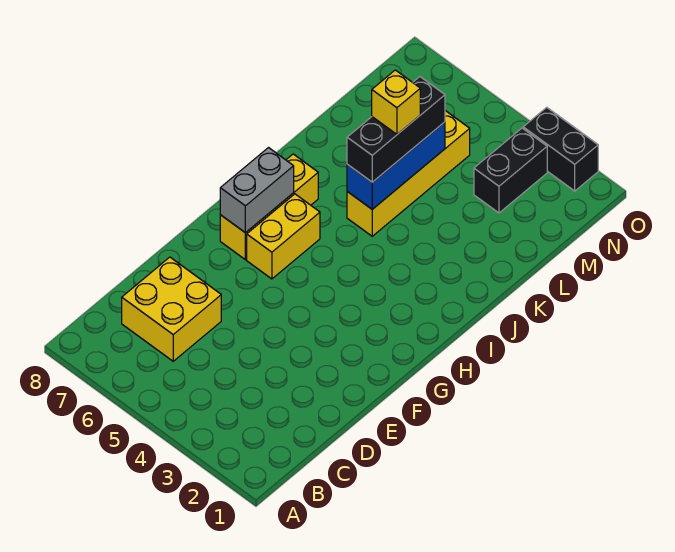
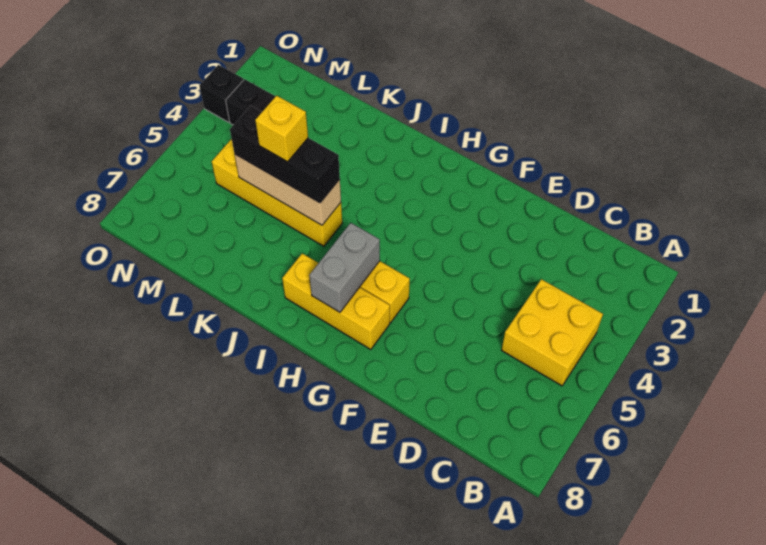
yellow 2x2 brick [122,257,221,361] -> yellow 2x2 brick moved to [502,279,603,386]
grey 1x2 brick [220,148,294,233] -> grey 1x2 brick turned to [309,223,380,312]
blue 1x3 brick [347,122,445,209] -> tan 1x3 brick [235,155,341,225]
black 1x2 brick [523,107,598,191] -> black 1x1 brick [199,65,243,122]

